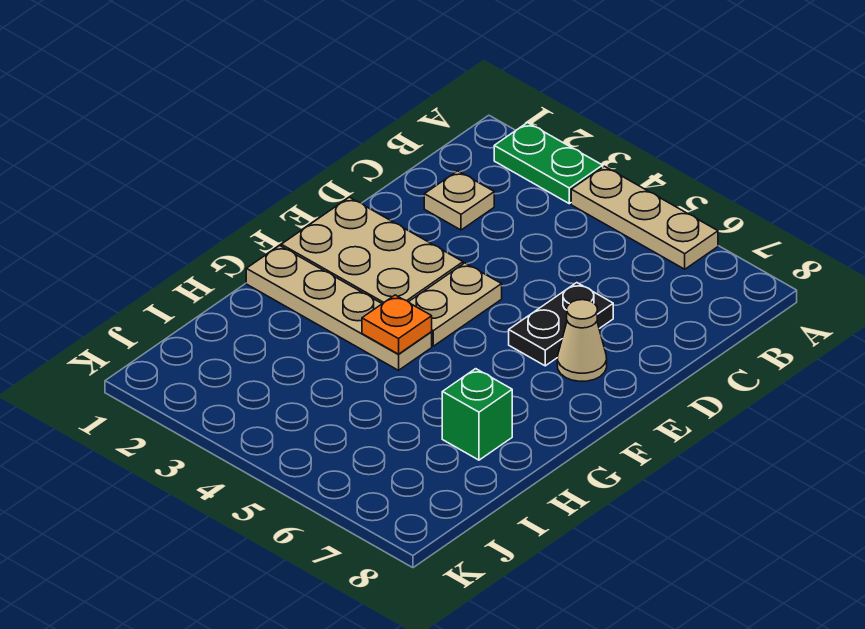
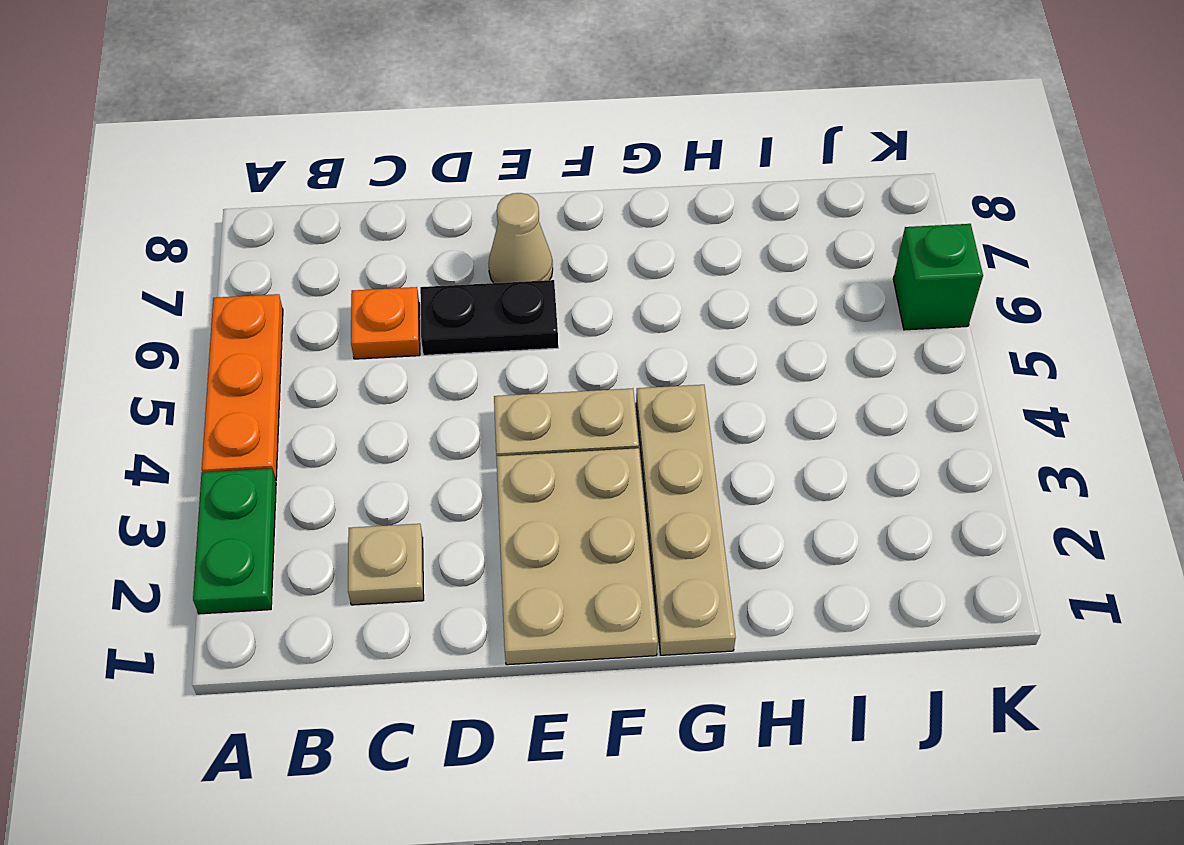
tan 1x3 plate [571,166,718,269] -> orange 1x3 plate [202,294,283,481]
orange 1x1 plate [362,295,432,354] -> orange 1x1 plate moved to [351,287,420,359]
green 1x1 brick [442,369,512,460] -> green 1x1 brick moved to [893,224,983,330]

